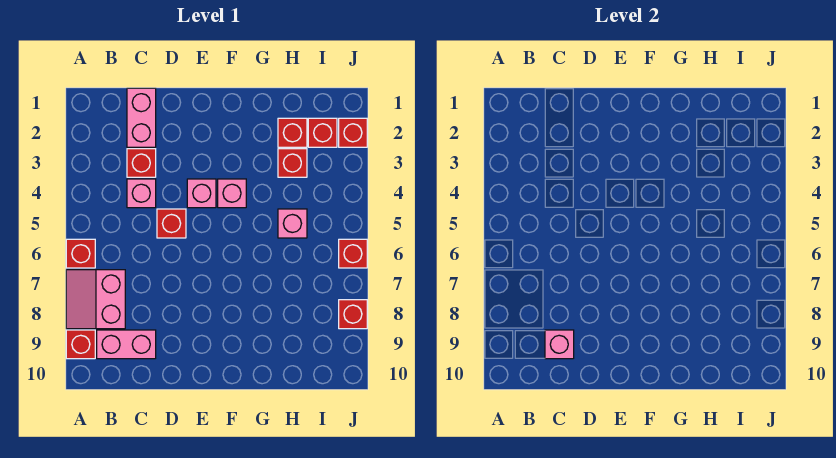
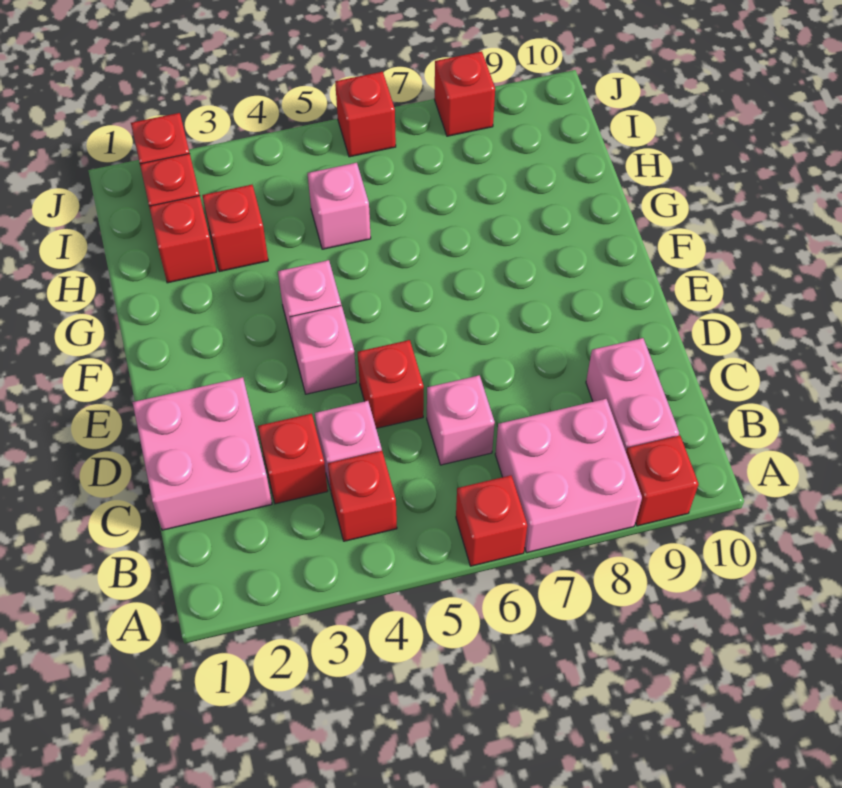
pink 2x2 slope [66,270,125,329] -> pink 2x2 brick [495,399,642,553]
none -> red 1x1 brick [328,451,397,541]
pink 1x2 brick [127,88,156,147] -> pink 2x2 brick [132,377,272,530]
pink 1x1 brick [545,330,574,359] -> pink 1x1 brick moved to [427,375,495,465]

